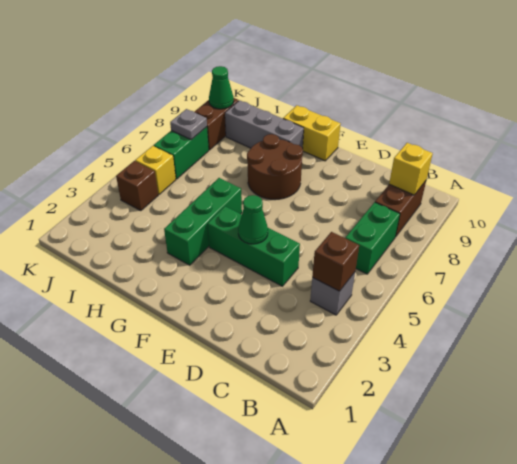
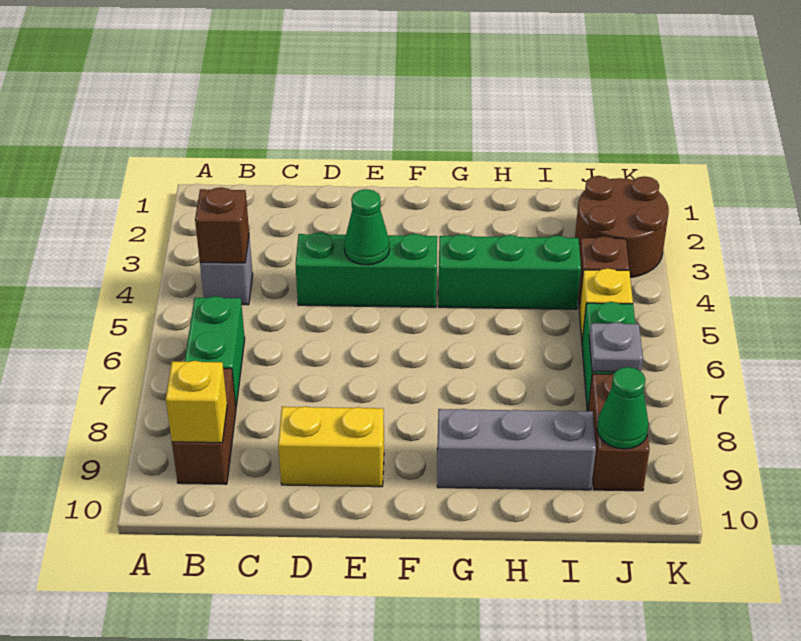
brown 2x2 round brick [247,134,303,200] -> brown 2x2 round brick moved to [575,176,669,278]
yellow 1x2 brick [283,105,341,161] -> yellow 1x2 brick moved to [278,406,384,487]
green 1x3 brick [164,178,242,265] -> green 1x3 brick turned to [438,234,581,309]

